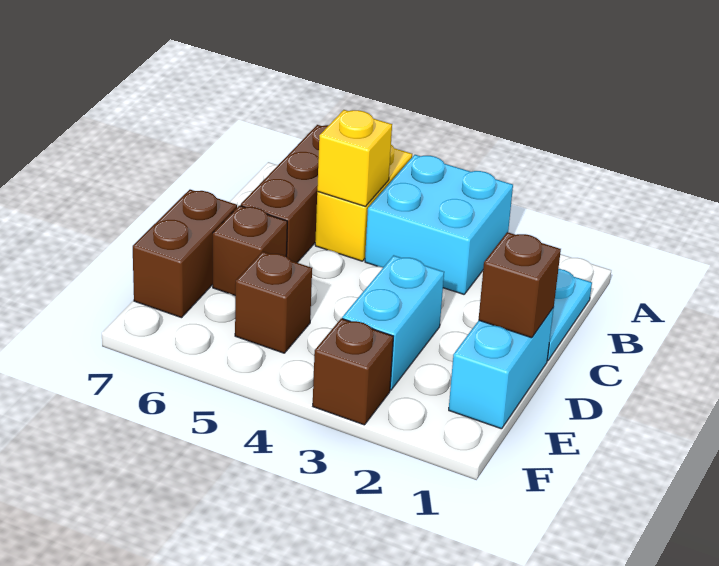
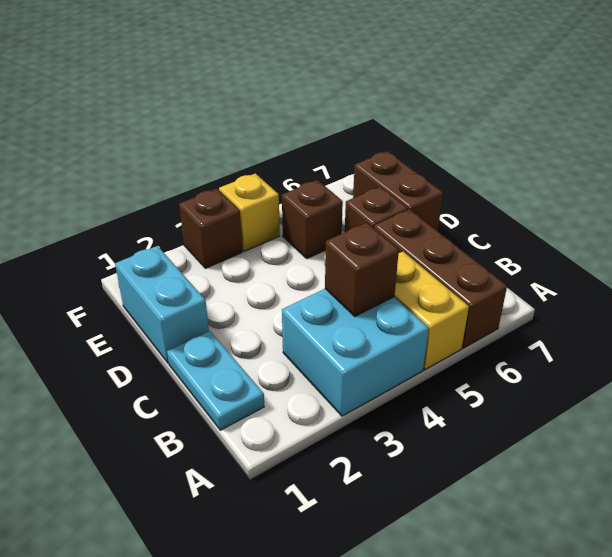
yellow 1x1 brick [317,110,392,207] -> yellow 1x1 brick moved to [219,173,280,251]
brown 1x1 brick [478,232,561,338] -> brown 1x1 brick moved to [325,223,399,316]
cyan 1x2 brick [342,255,444,390] -> none

